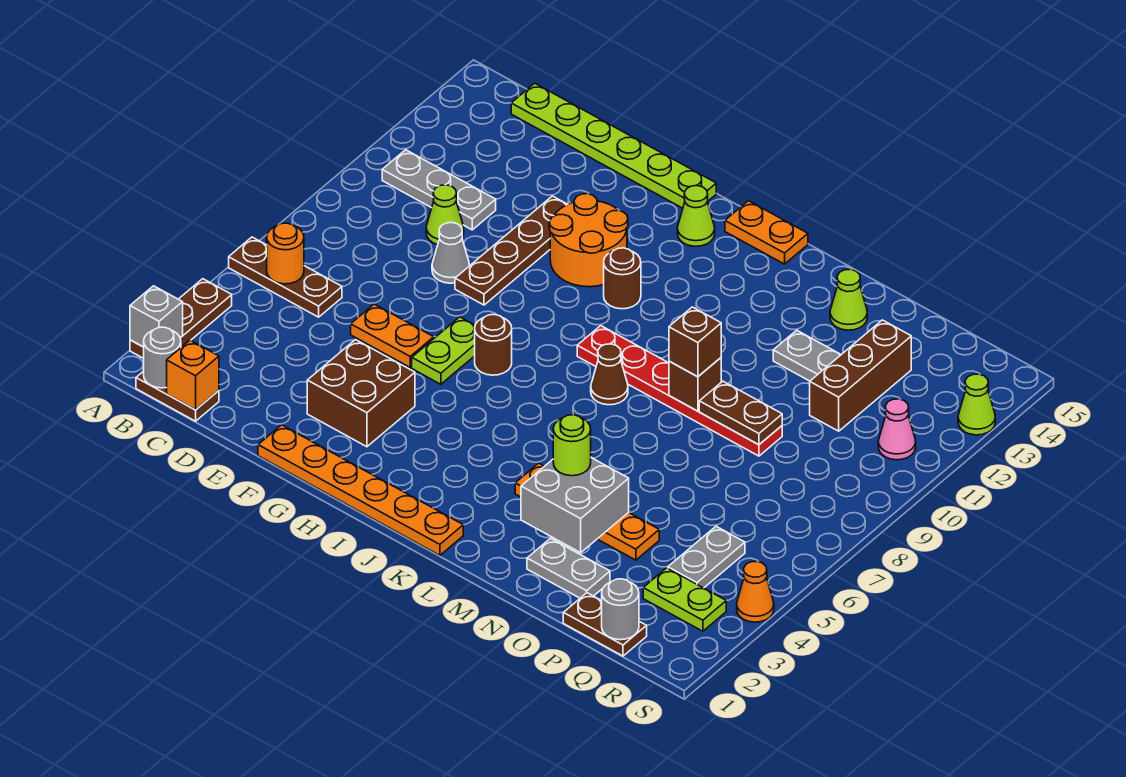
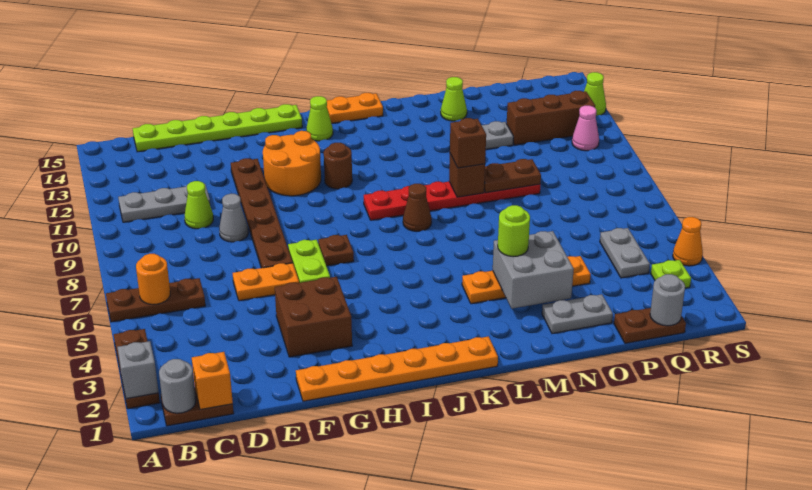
brown 1x4 plate [455,196,568,305] -> brown 1x6 plate [231,158,293,268]
brown 1x1 round brick [475,315,512,375] -> brown 1x1 plate [318,235,354,266]
brown 1x3 brick [810,320,911,431] -> brown 1x3 brick turned to [507,91,595,145]
lime 1x2 plate [643,568,726,631] -> lime 1x1 plate [651,260,691,288]

